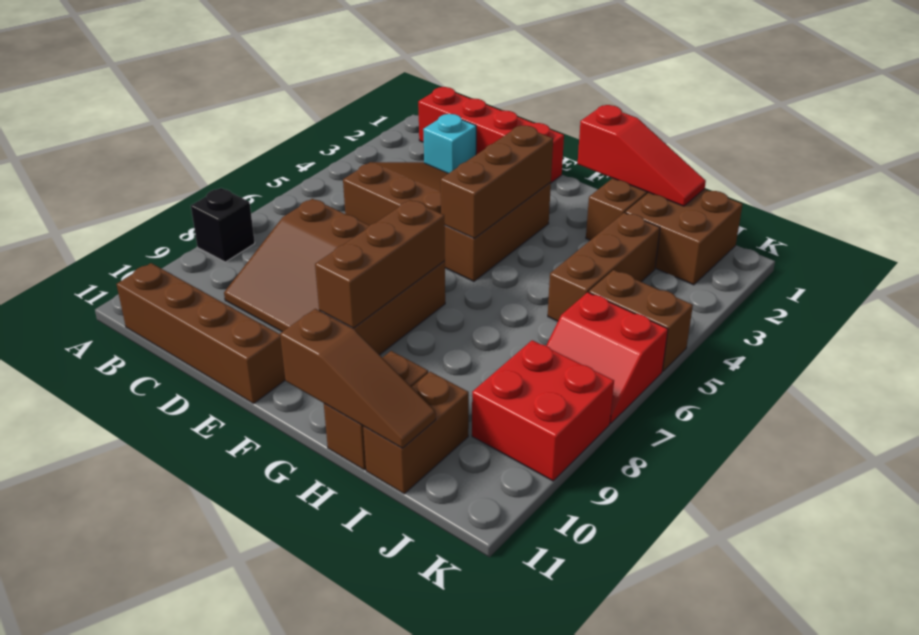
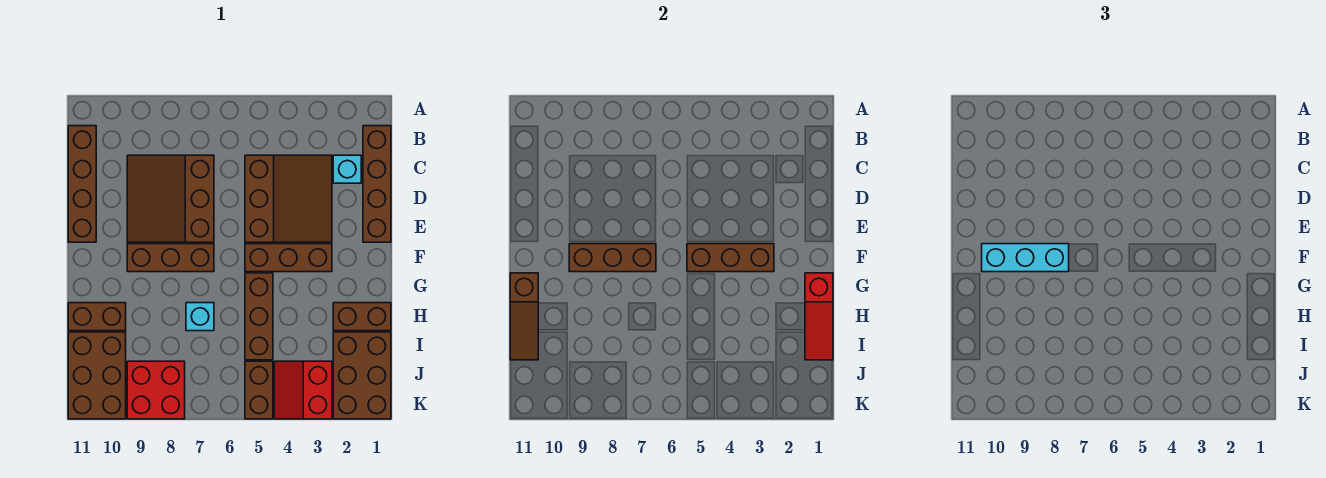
black 1x1 brick [191,188,255,262] -> none
red 1x4 brick [418,87,564,183] -> brown 1x4 brick [363,126,391,242]
none -> cyan 1x3 brick [982,244,1069,272]
none -> cyan 1x1 brick [186,303,214,331]
brown 2x2 brick [625,189,743,285] -> brown 2x3 brick [333,332,391,419]
brown 1x3 brick [548,213,660,321] -> brown 1x3 brick turned to [245,273,273,360]
brown 1x2 brick [363,372,469,494] -> brown 2x3 brick [68,332,126,419]
red 2x2 slope [546,292,668,423] -> red 2x2 slope moved to [274,361,332,419]

